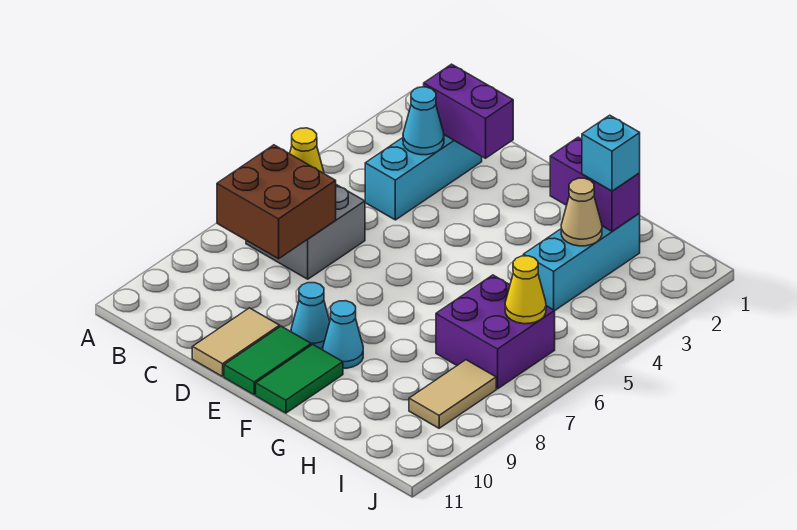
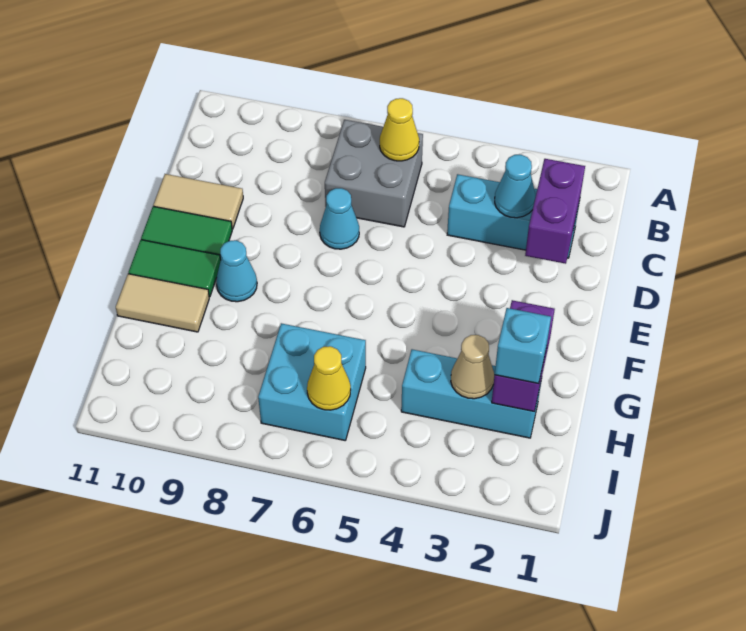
brown 2x2 brick [217,145,336,259] -> none
cyan 1x1 cone [291,283,330,349] -> cyan 1x1 cone moved to [320,188,359,249]
purple 2x2 brick [436,275,555,389] -> cyan 2x2 brick [258,323,366,440]
tan 1x2 tile [409,360,496,428] -> tan 1x2 tile moved to [116,274,209,332]

